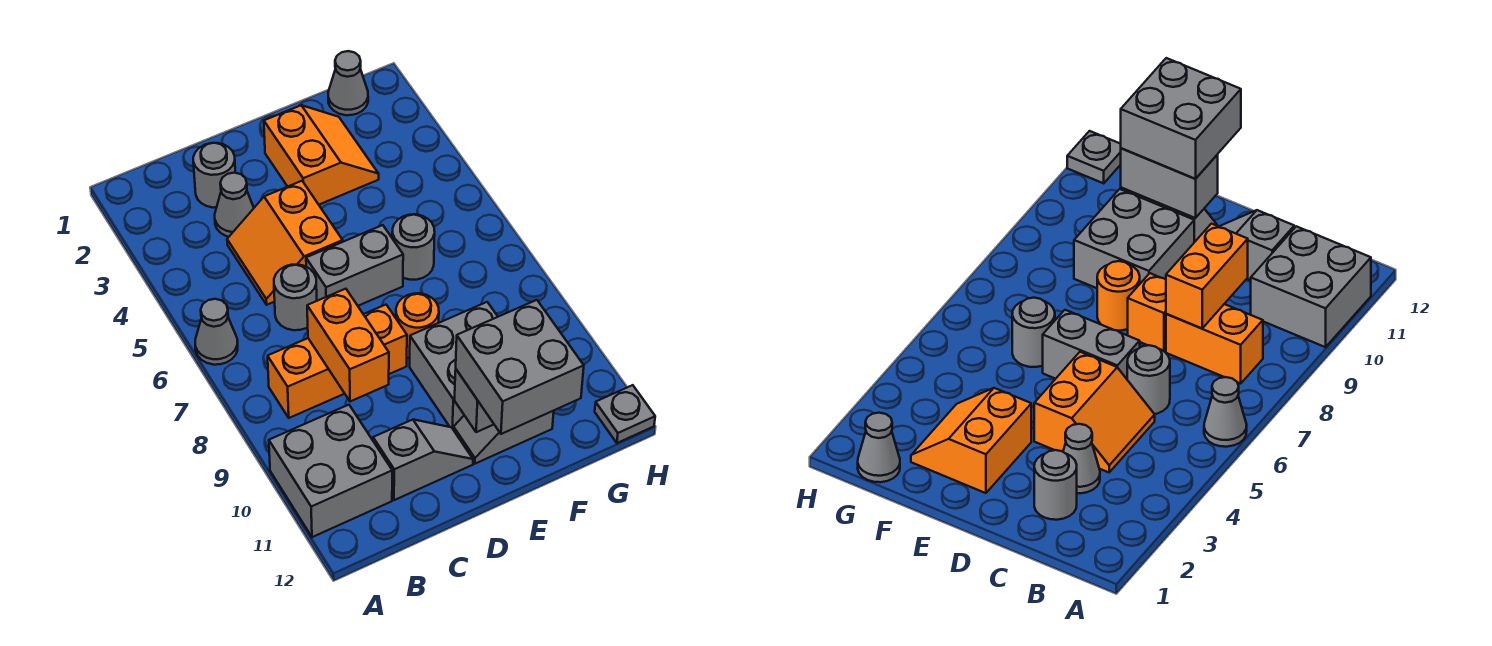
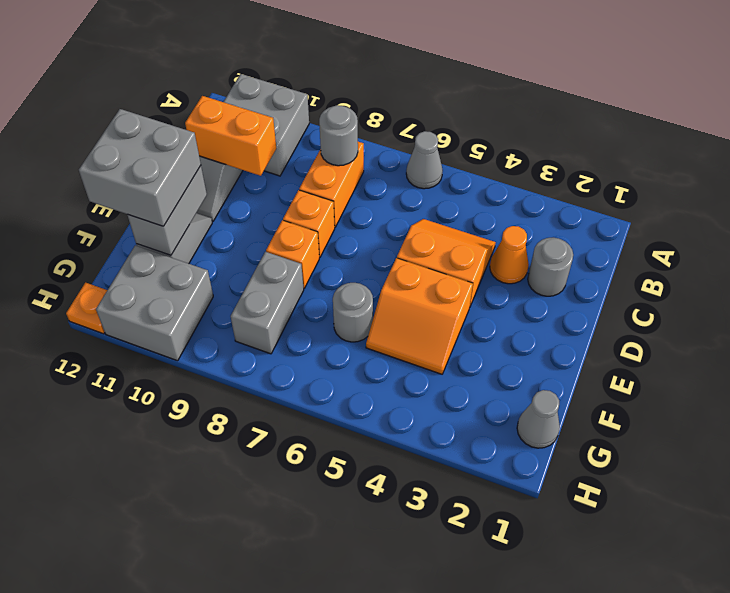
grey 1x1 cone [215,173,254,237] -> orange 1x1 cone [490,226,529,284]
grey 1x1 round brick [274,264,317,330] -> grey 1x1 round brick moved to [319,105,358,166]
orange 1x2 brick [307,289,389,401] -> orange 1x2 brick moved to [185,96,276,176]
grey 1x2 brick [306,225,403,306] -> grey 1x2 brick moved to [231,252,304,354]
orange 2x2 slope [264,105,379,205] -> orange 2x2 slope moved to [366,258,473,374]
orange 1x1 round brick [396,293,439,358] -> orange 1x1 brick [266,220,319,288]
grey 2x2 brick [410,302,498,430] -> grey 2x2 brick moved to [96,245,213,361]
grey 1x1 plate [595,385,655,443] -> orange 1x1 plate [66,283,107,334]

